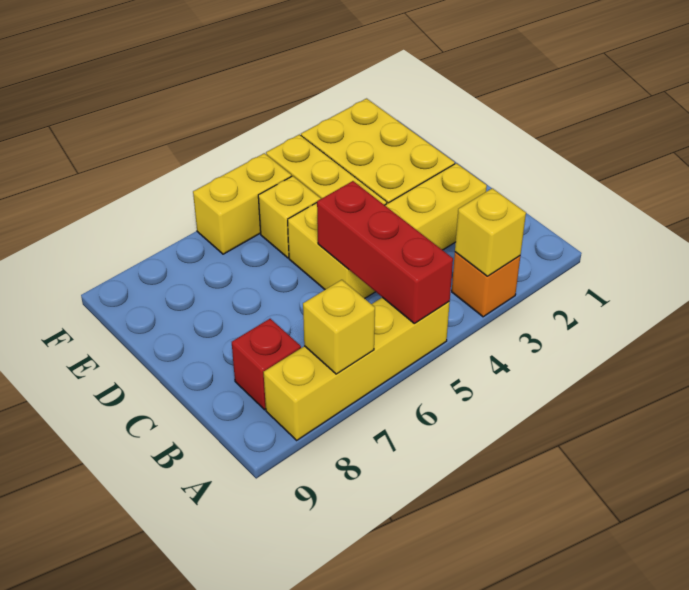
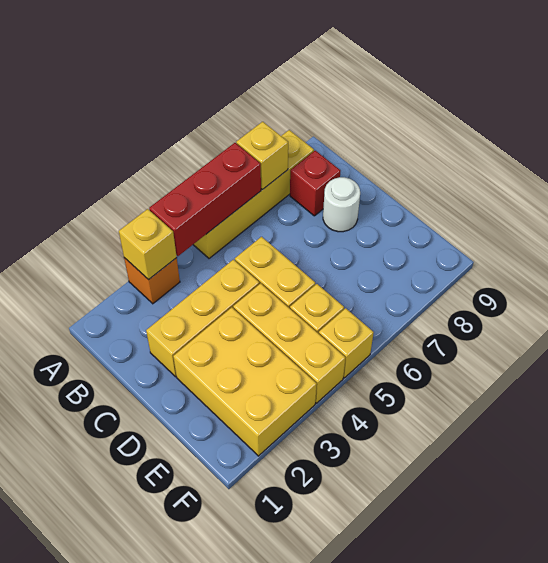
red 1x3 brick [317,181,453,323] -> red 1x3 brick turned to [149,143,261,256]
none -> white 1x1 round brick [323,177,360,232]
yellow 1x2 brick [193,153,291,254] -> yellow 1x1 brick [319,308,374,378]

